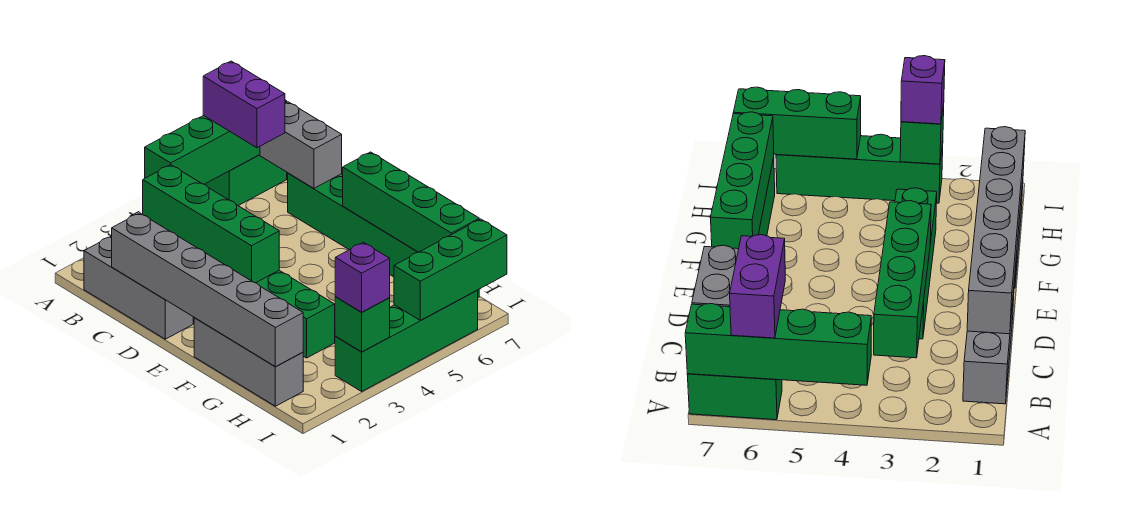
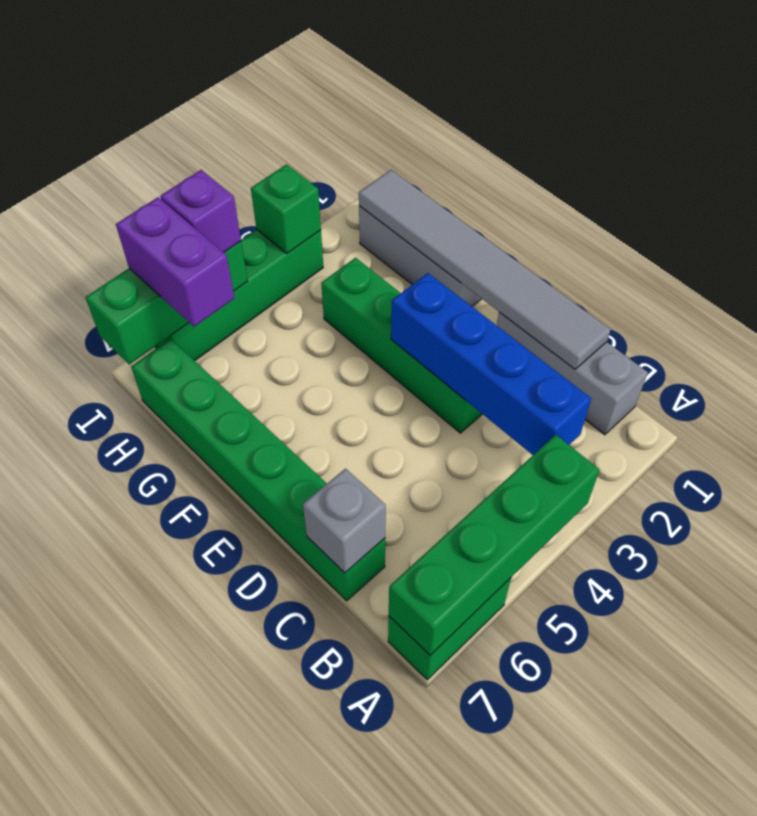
purple 1x2 brick [203,61,285,148] -> purple 1x2 brick moved to [116,197,234,327]
green 1x4 brick [143,165,279,283] -> blue 1x4 brick [391,273,591,455]
grey 1x2 brick [260,102,342,189] -> grey 1x1 brick [303,469,386,573]
grey 1x6 brick [112,213,303,367] -> grey 1x6 tile [359,170,610,369]
green 1x4 brick [343,152,479,252] -> none
purple 1x1 brick [335,242,390,312] -> purple 1x1 brick moved to [160,170,241,252]

